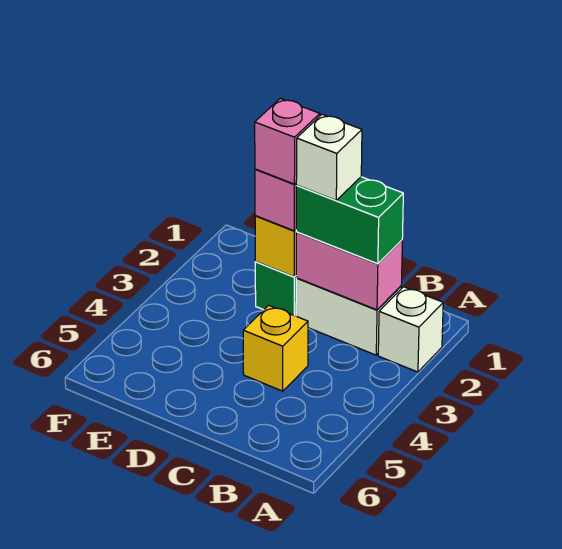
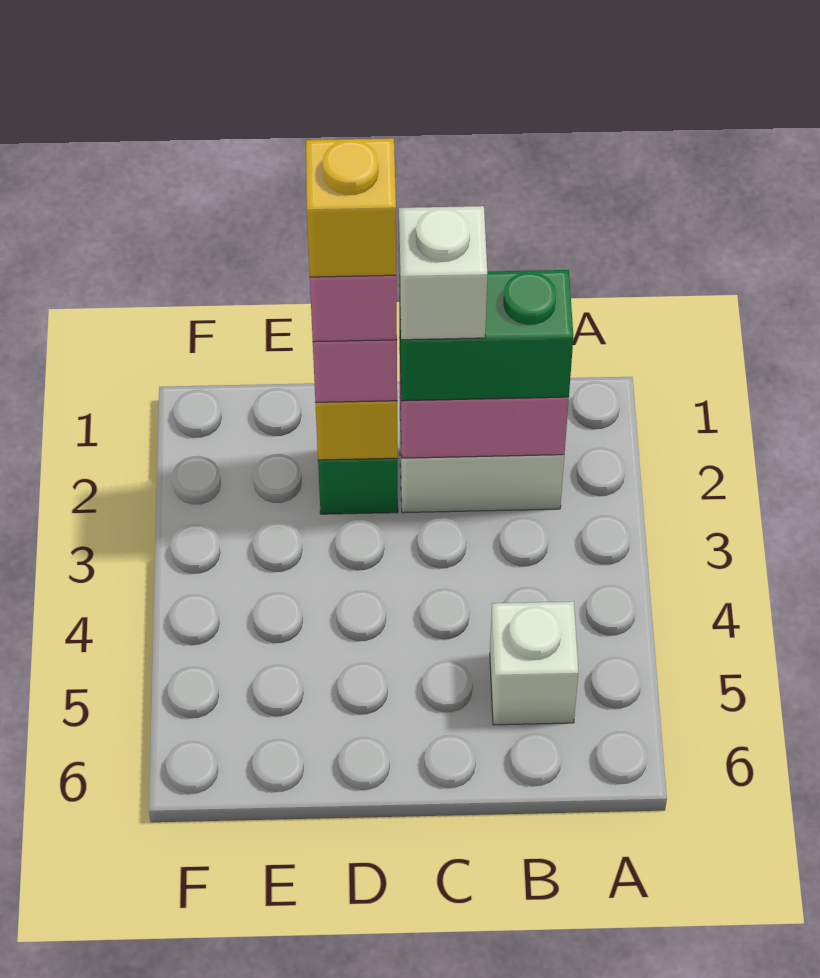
white 1x1 brick [378,287,443,372] -> white 1x1 brick moved to [490,601,579,725]
yellow 1x1 brick [243,305,308,391] -> yellow 1x1 brick moved to [306,138,396,277]

